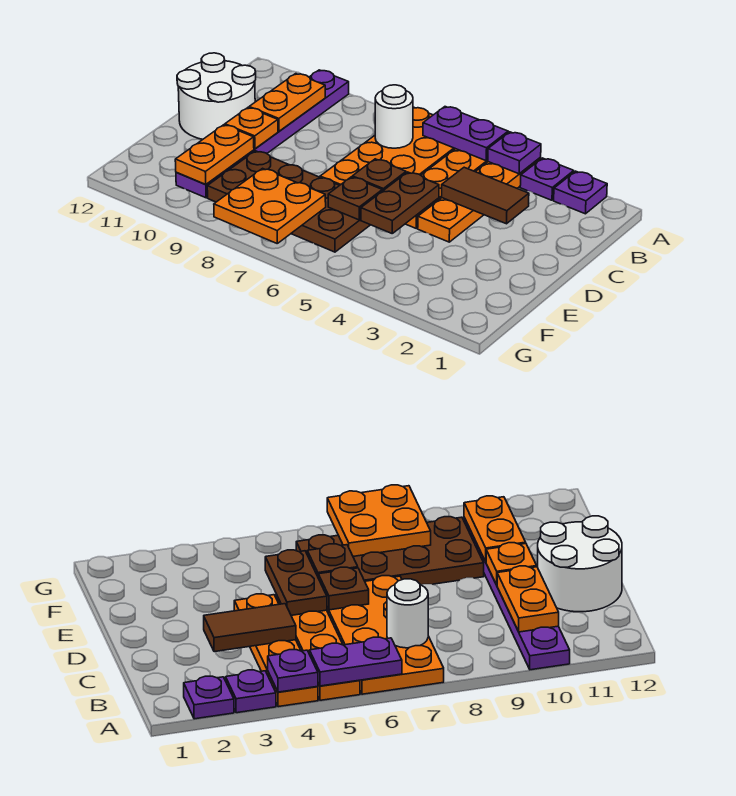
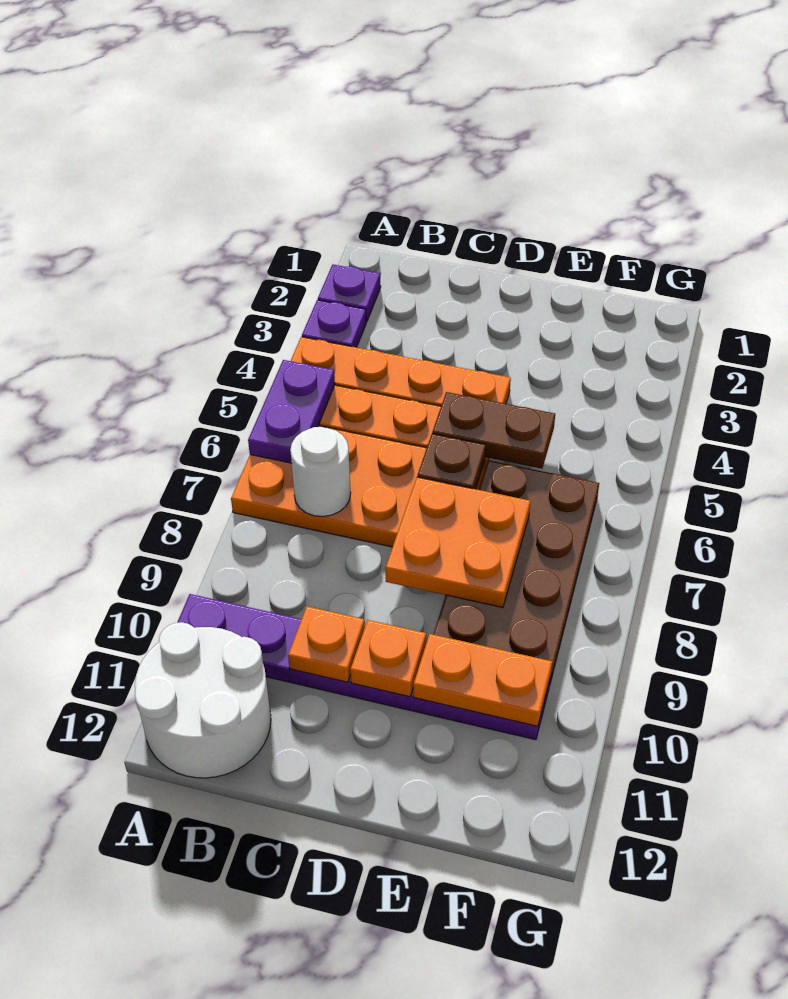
purple 1x1 plate [488,132,541,174] -> none
orange 1x2 plate [249,74,325,131] -> orange 1x1 plate [288,606,365,682]
brown 1x2 tile [442,167,529,224] -> none
white 2x2 round brick [177,53,256,139] -> white 2x2 round brick moved to [135,622,271,778]
brown 1x1 plate [328,177,382,220] -> none
orange 2x2 plate [214,168,326,243] -> orange 2x2 plate moved to [385,477,531,607]

